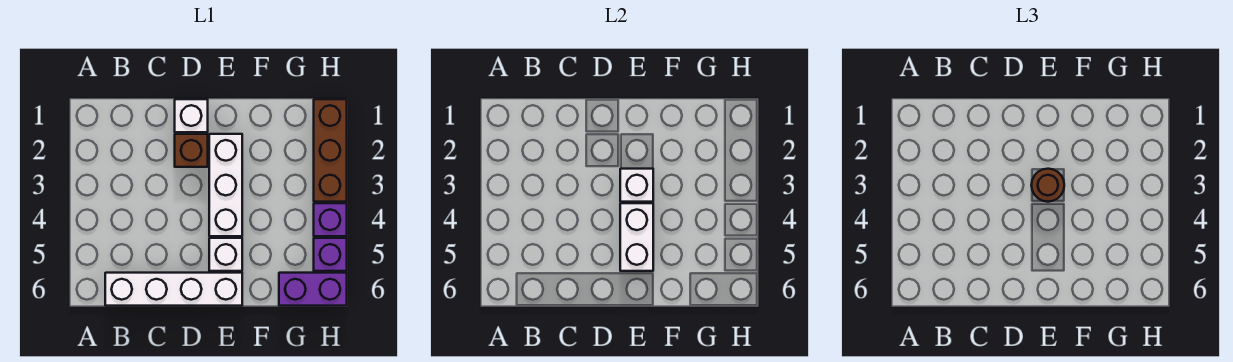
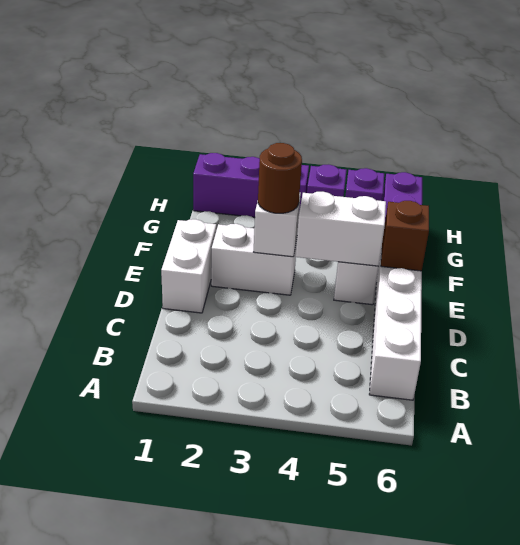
white 1x1 brick [175,99,208,132] -> white 1x2 brick [161,219,216,313]
brown 1x1 brick [175,134,208,167] -> brown 1x1 brick moved to [381,201,429,271]
white 1x3 brick [209,134,242,236] -> white 1x2 brick [211,224,297,295]
brown 1x3 brick [314,99,347,202] -> purple 1x3 brick [193,153,309,217]

